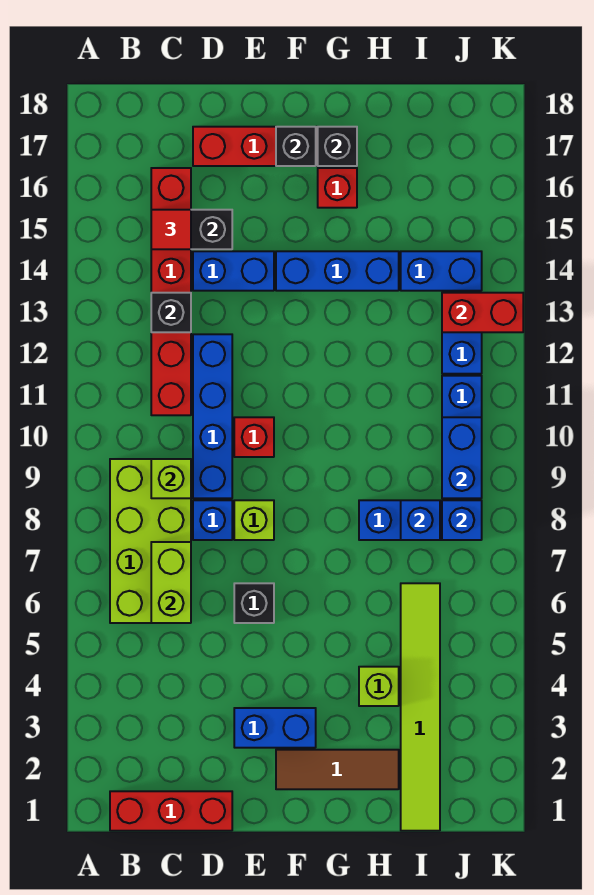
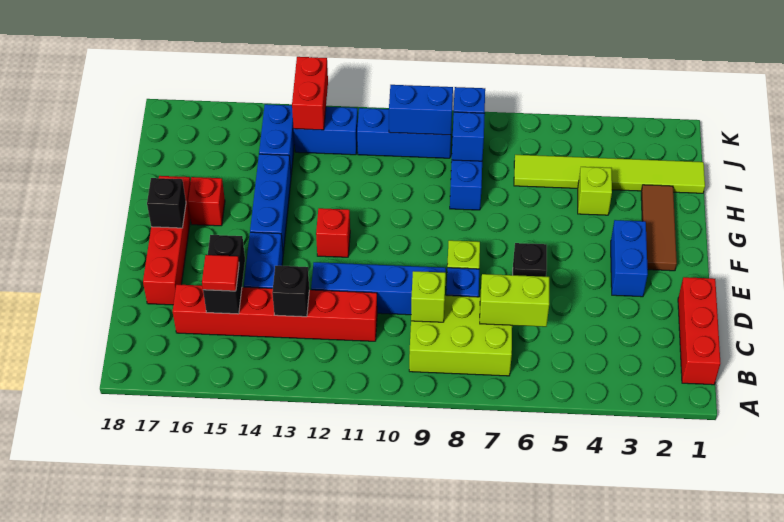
lime 2x4 brick [110,459,191,623] -> lime 2x3 brick [409,296,512,376]
red 1x1 brick [234,417,274,457] -> red 1x1 brick moved to [316,208,350,257]
black 1x1 brick [318,127,357,166] -> none

